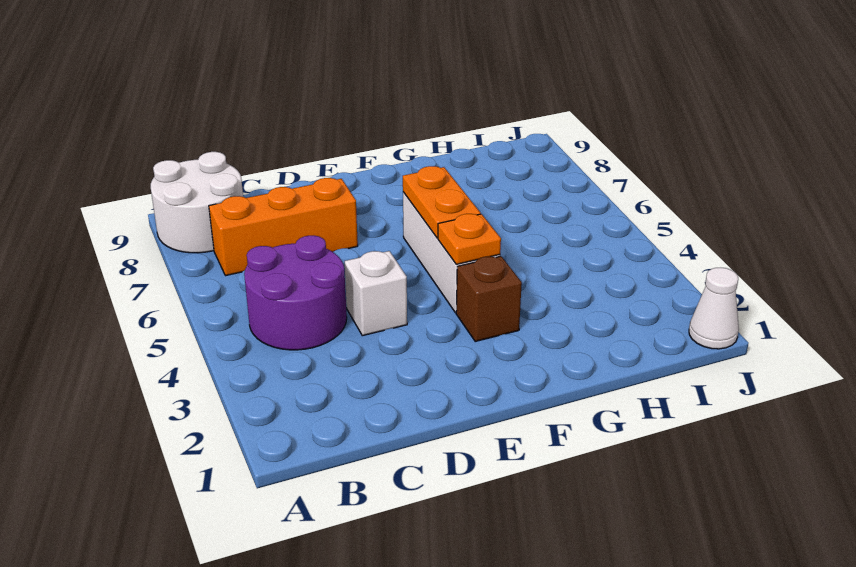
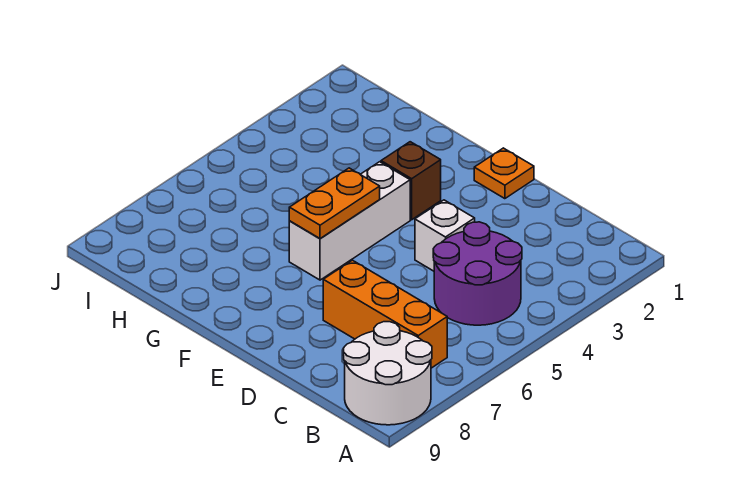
orange 1x1 plate [438,214,501,264] -> orange 1x1 plate moved to [474,148,534,199]
white 1x1 cone [689,268,739,349] -> none

